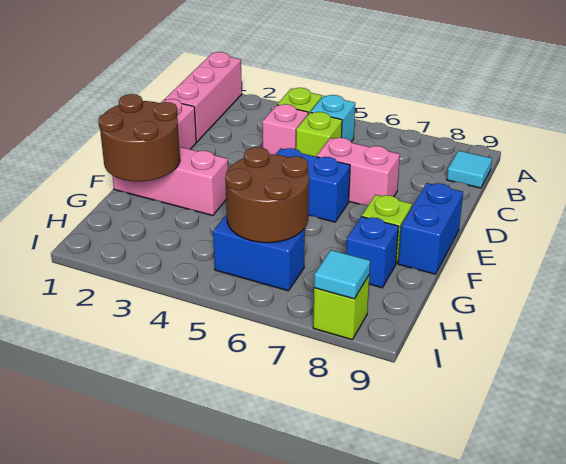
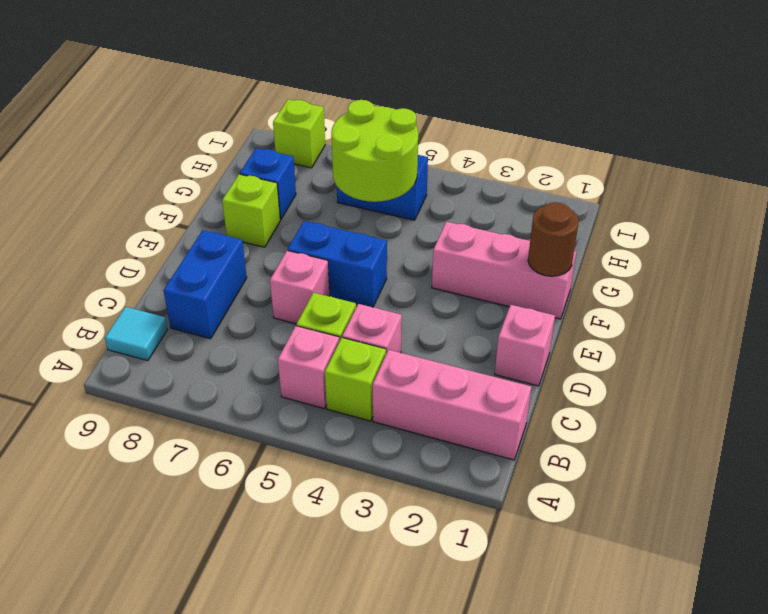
pink 1x3 brick [165,52,242,142] -> pink 1x3 brick turned to [373,350,531,460]
cyan 1x1 brick [311,95,355,142] -> pink 1x1 brick [278,326,339,409]
pink 1x2 brick [317,138,400,206] -> pink 1x1 brick [270,250,330,324]
blue 1x2 brick [398,183,463,274] -> blue 1x2 brick moved to [164,230,247,339]
brown 2x2 round brick [98,94,180,182] -> brown 1x1 round brick [528,202,579,276]
brown 2x2 round brick [225,147,309,243] -> lime 2x2 round brick [331,100,418,202]
cyan 1x1 tile [314,250,370,299] -> none

